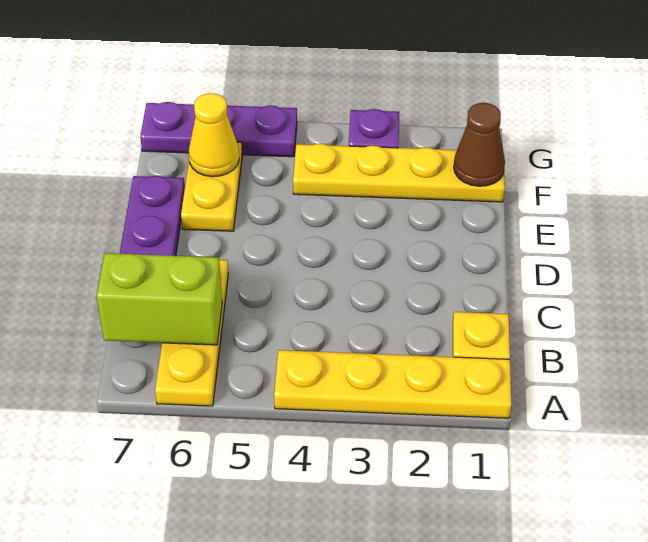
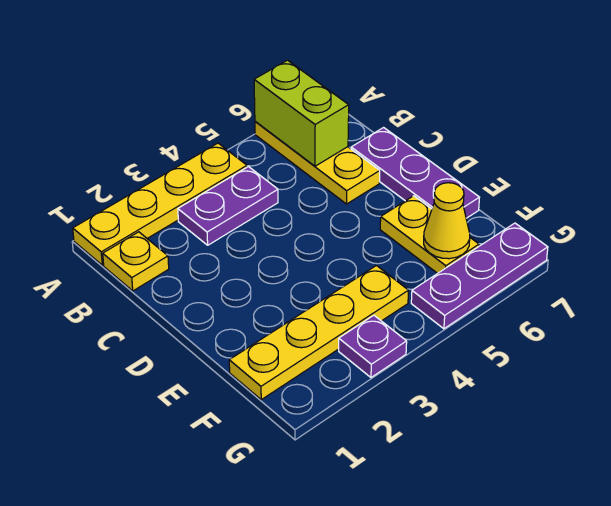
none -> purple 1x2 plate [178,167,278,245]
lime 1x2 brick [97,253,222,345] -> lime 1x2 brick turned to [254,60,349,166]
brown 1x1 cone [454,103,505,186] -> none

